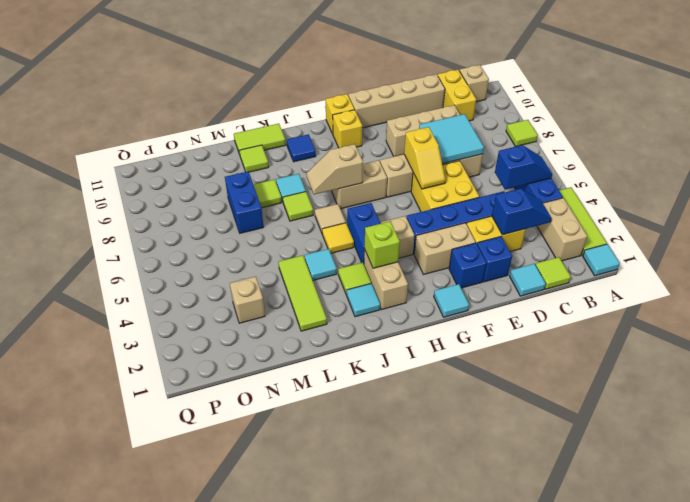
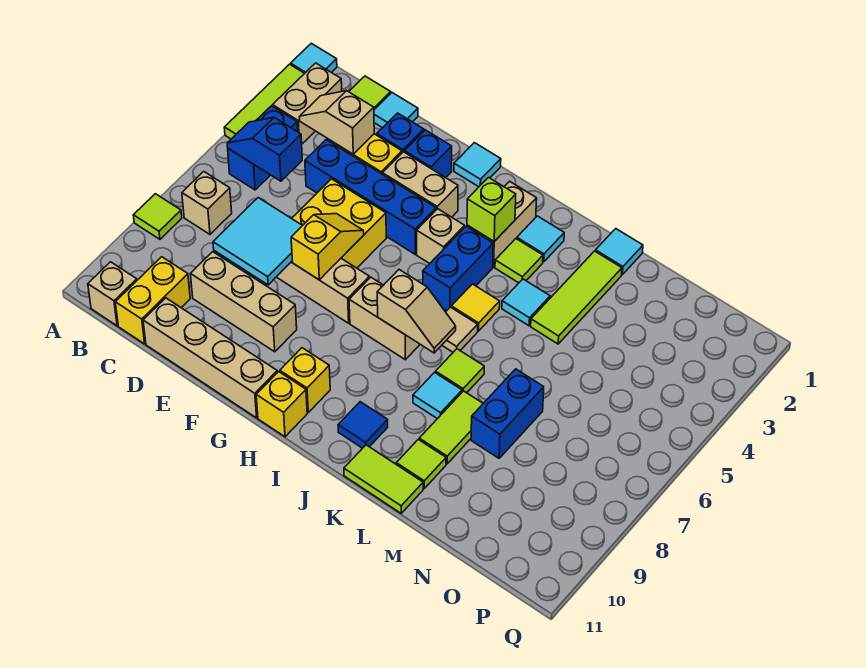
blue 1x2 slope [492,189,552,235] -> tan 1x2 slope [299,91,374,154]
none -> cyan 1x1 tile [595,229,643,275]
lime 1x1 tile [253,179,282,208] -> lime 1x2 tile [419,391,483,464]
tan 1x1 brick [230,277,265,323] -> tan 1x1 brick moved to [182,172,232,234]

